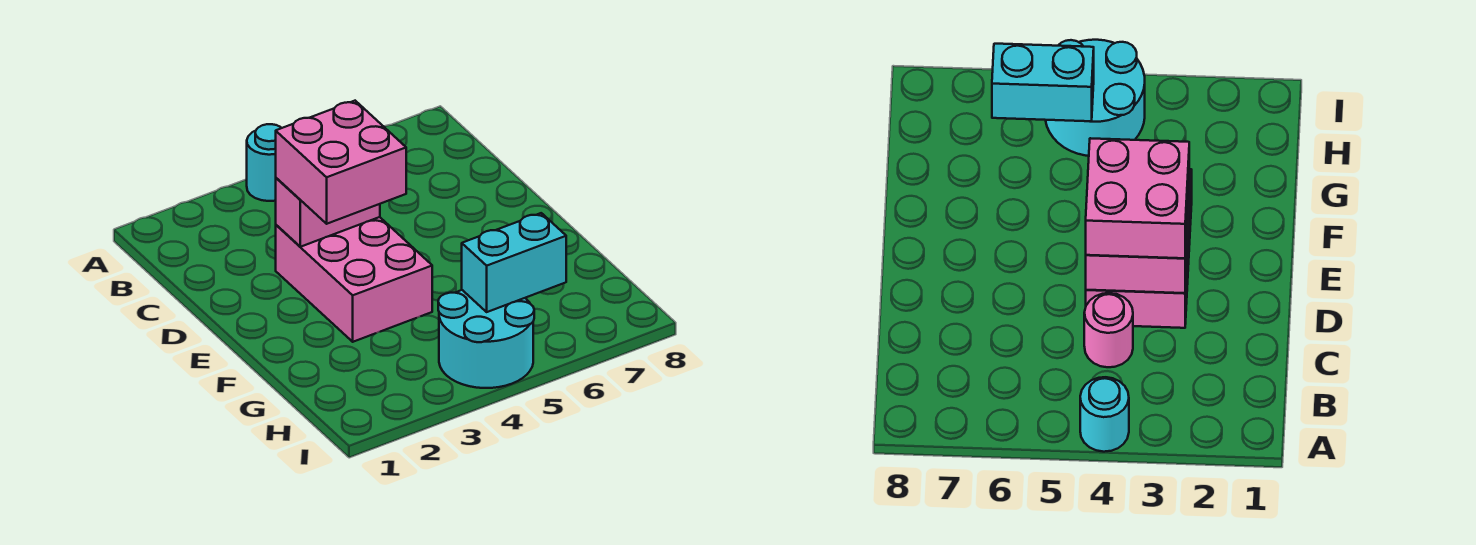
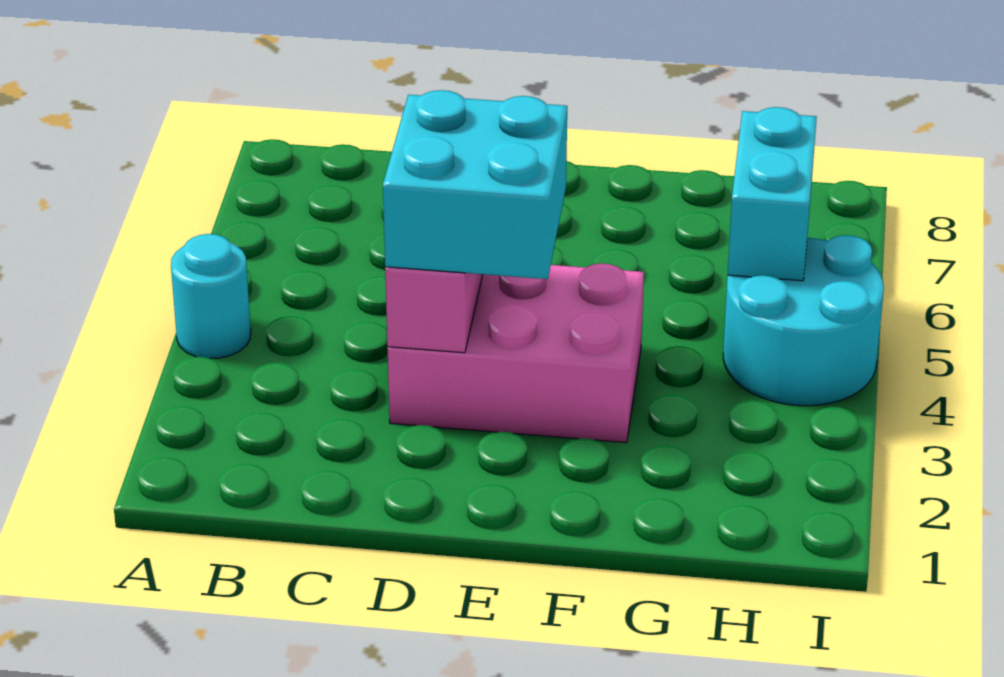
pink 1x1 round brick [1084,293,1133,367] -> none
pink 2x2 brick [276,101,406,224] -> cyan 2x2 brick [383,90,567,279]

